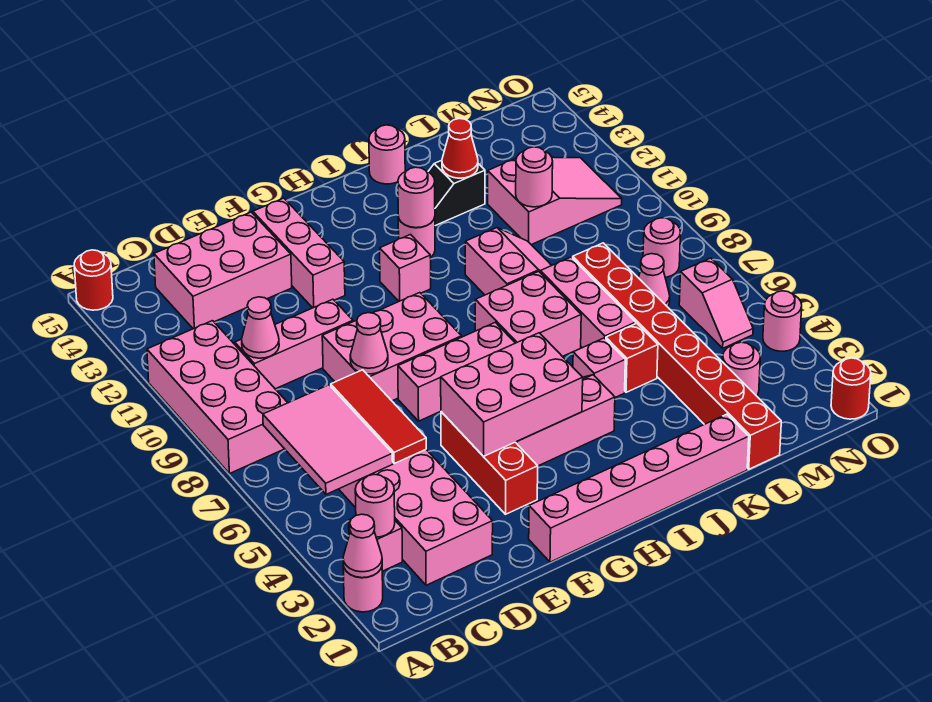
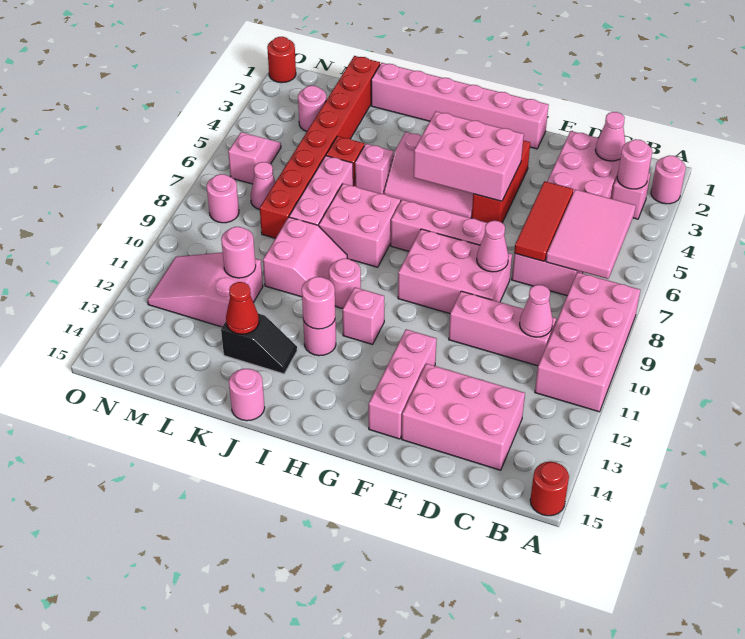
pink 1x1 cone [343,514,382,578] -> pink 1x1 cone moved to [595,112,625,161]
pink 2x2 slope [465,228,552,295] -> pink 2x2 slope turned to [263,217,347,297]
pink 1x1 round brick [763,291,802,351] -> pink 1x1 round brick moved to [329,259,361,308]

